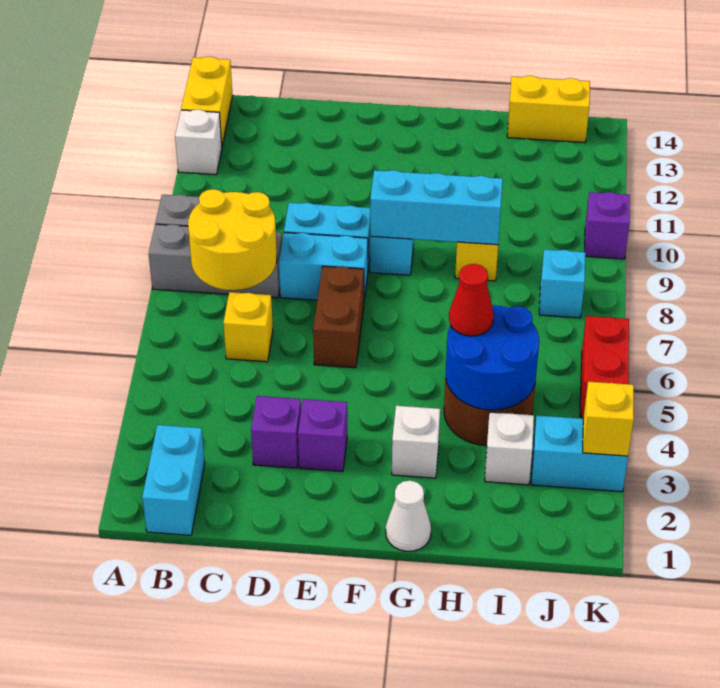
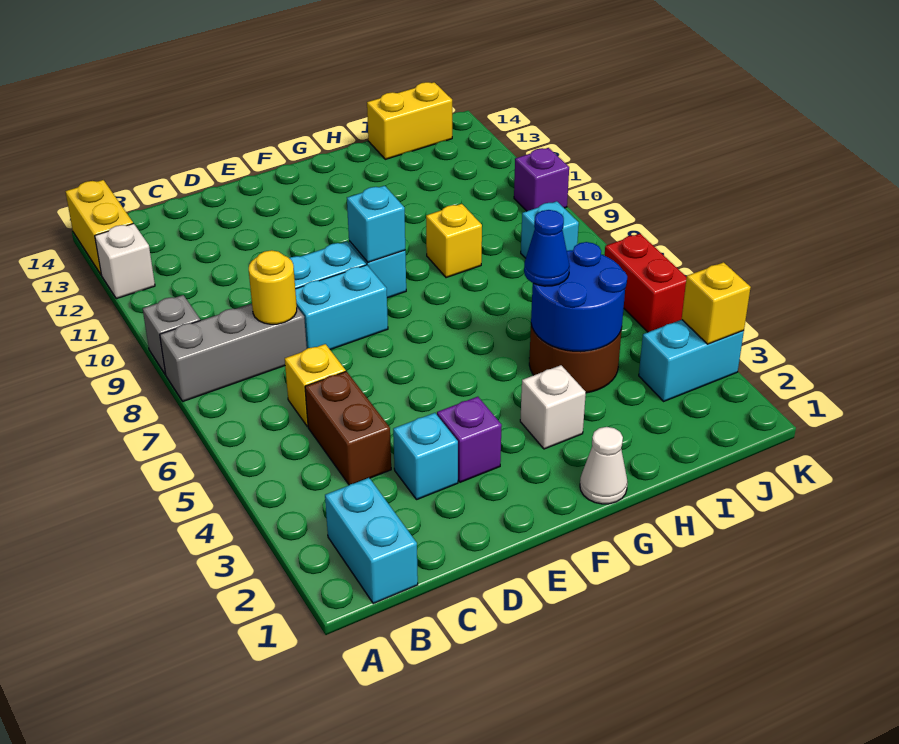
yellow 2x2 round brick [188,189,277,290] -> yellow 1x1 round brick [249,250,297,324]
purple 1x1 brick [251,396,301,468] -> cyan 1x1 brick [393,413,458,499]
brown 1x2 brick [313,266,364,368] -> brown 1x2 brick moved to [305,371,391,485]
cyan 1x3 brick [370,170,503,245] -> cyan 1x1 brick [347,186,405,262]
red 1x1 cone [449,264,494,336] -> blue 1x1 cone [524,210,570,286]
white 1x1 brick [485,412,534,485] -> none

